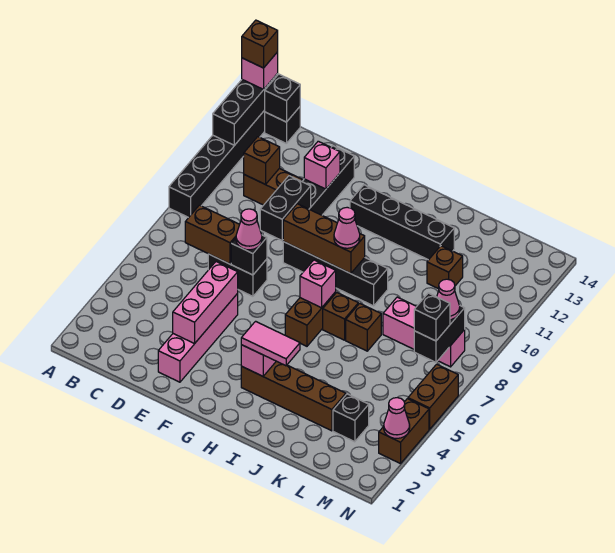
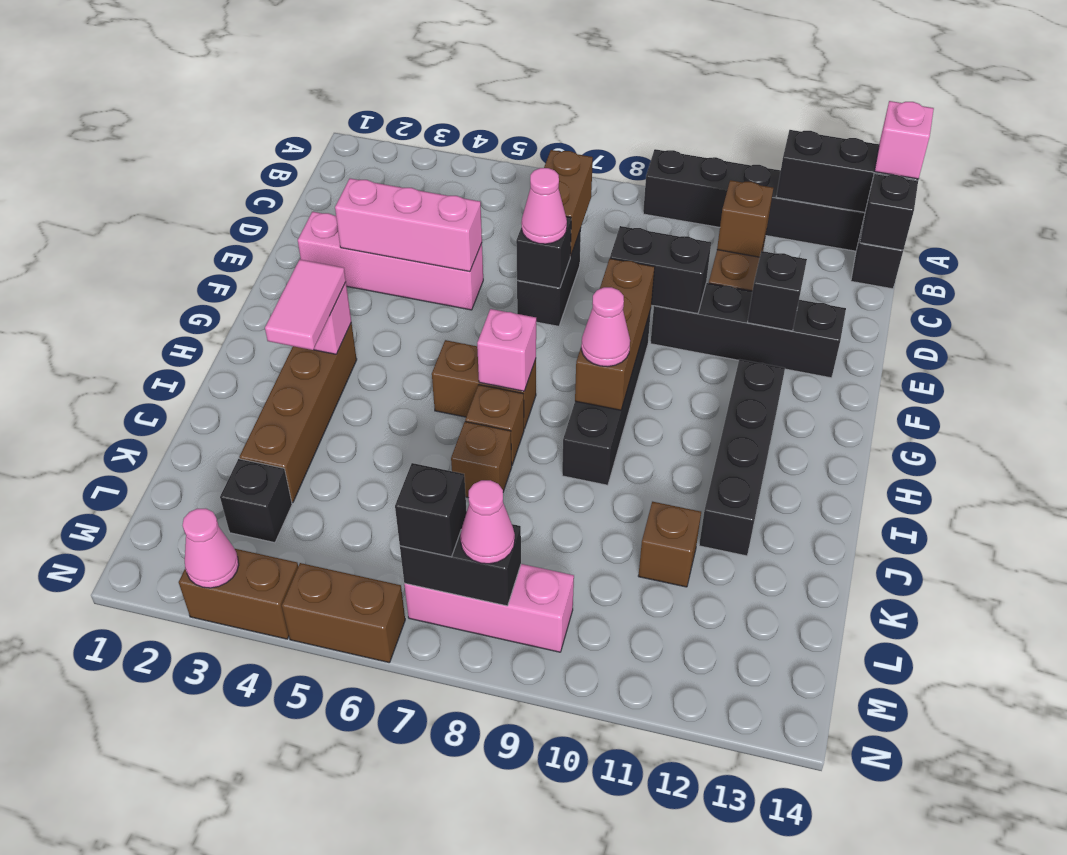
brown 1x1 brick [242,20,278,68] -> none
pink 1x1 brick [304,141,340,189] -> black 1x1 brick [748,251,807,331]
pink 1x3 brick [383,297,465,367] -> pink 1x3 brick turned to [404,564,574,652]

